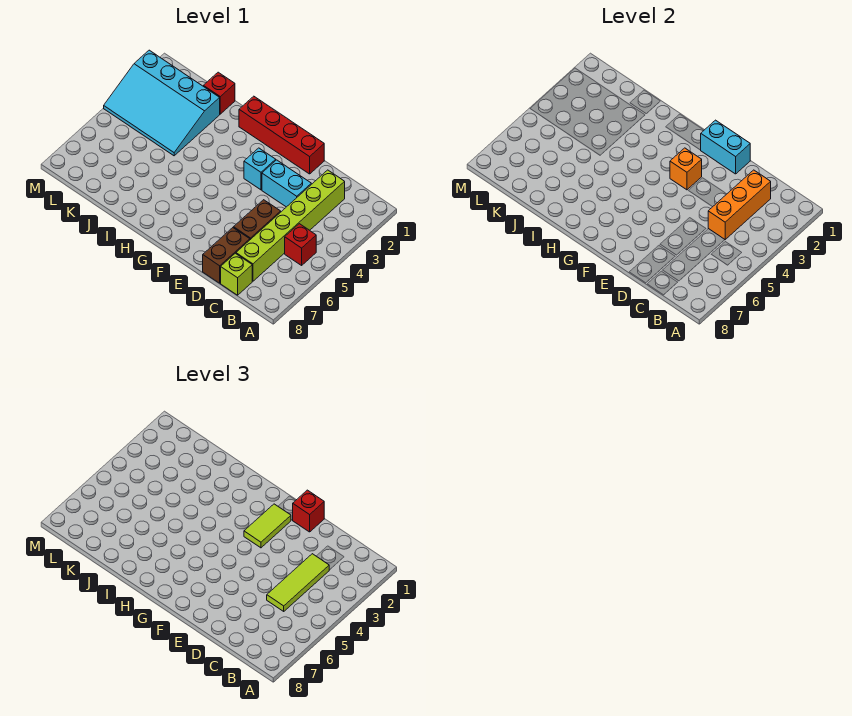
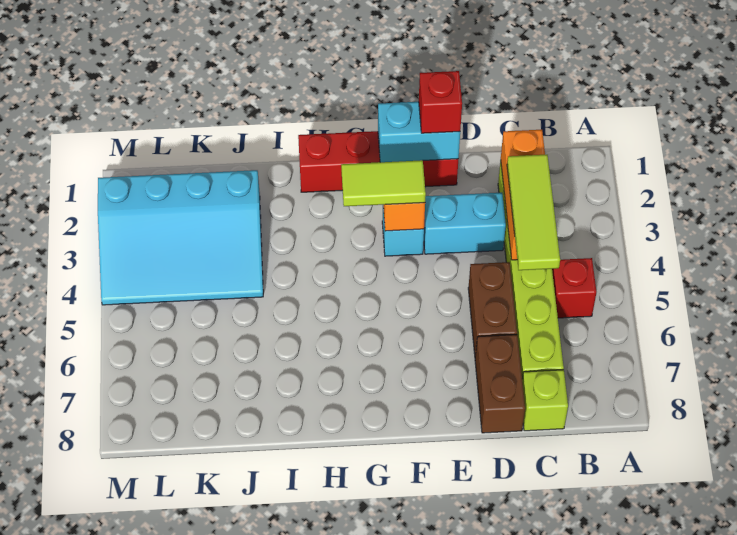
lime 1x2 tile [244,504,291,548] -> lime 1x2 tile turned to [341,160,426,206]
red 1x1 brick [203,72,235,114] -> none

